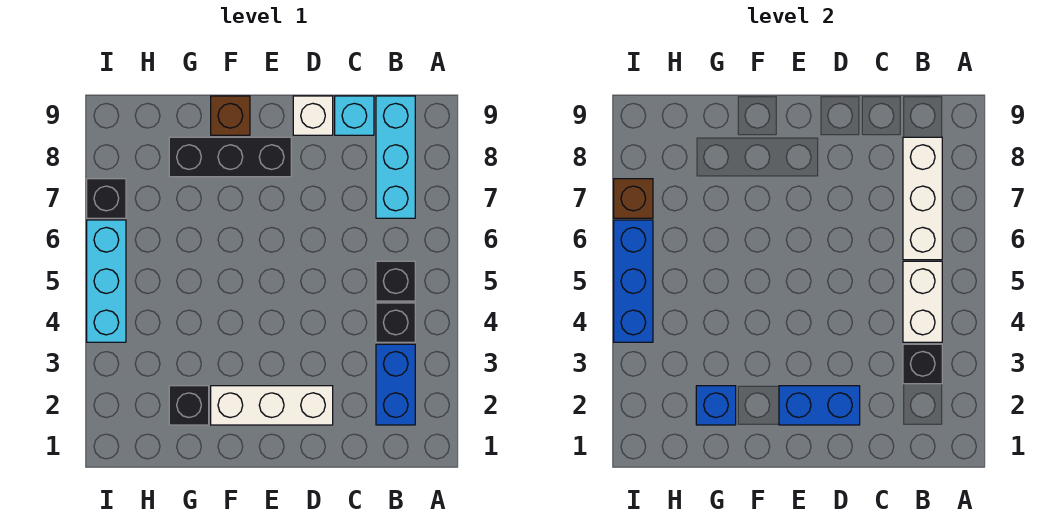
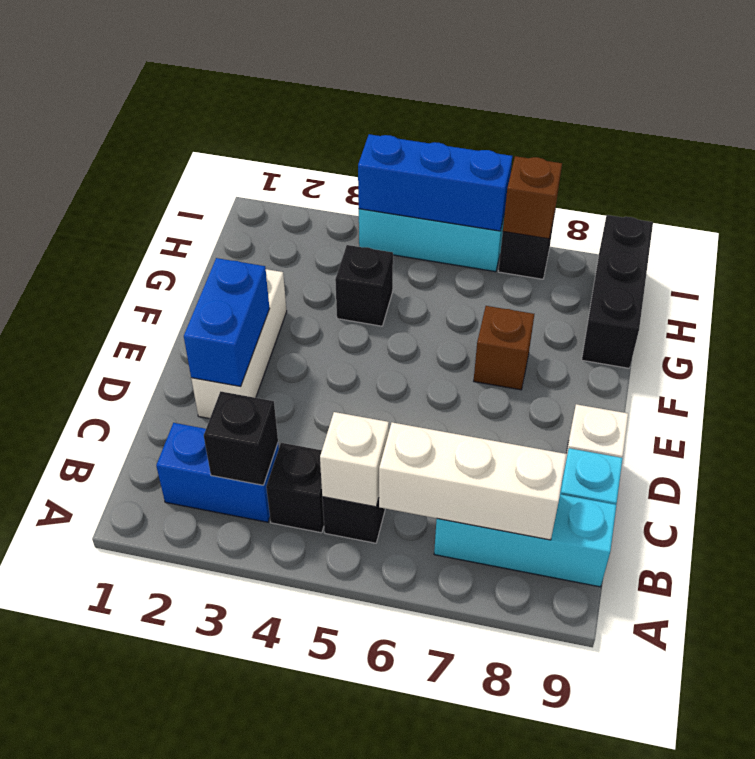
white 1x2 brick [903,261,942,342] -> white 1x1 brick [320,412,389,507]
black 1x3 brick [169,137,291,177] -> black 1x3 brick moved to [582,215,653,368]
brown 1x1 brick [211,96,250,135] -> brown 1x1 brick moved to [474,306,534,390]
black 1x1 brick [169,386,209,425] -> black 1x1 brick moved to [335,245,393,326]
blue 1x1 brick [696,386,736,425] -> none

